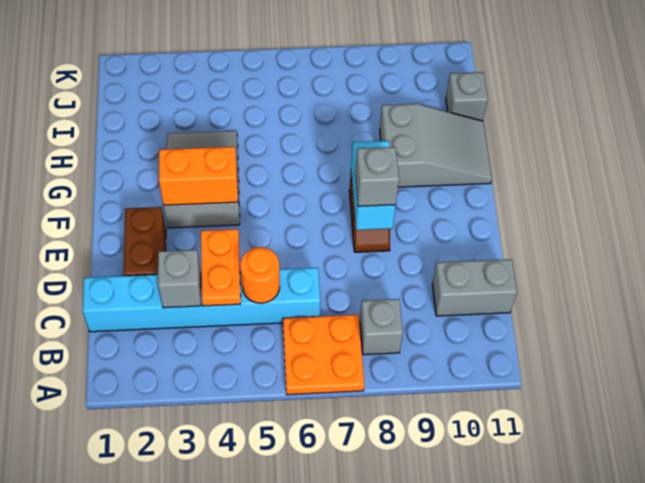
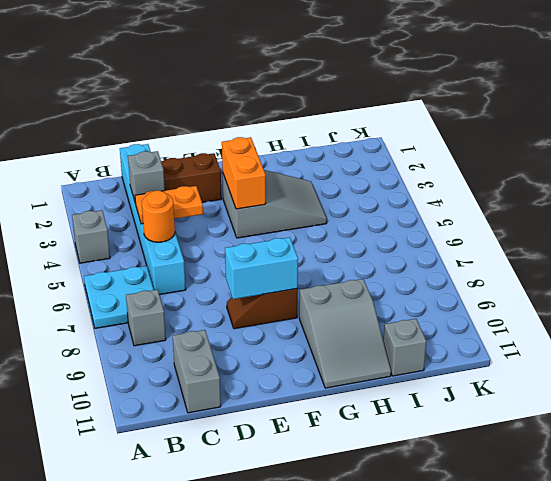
orange 2x2 plate [283,315,364,395] -> cyan 2x2 plate [84,266,154,328]
grey 1x1 brick [355,147,399,206] -> grey 1x1 brick moved to [72,210,110,263]

